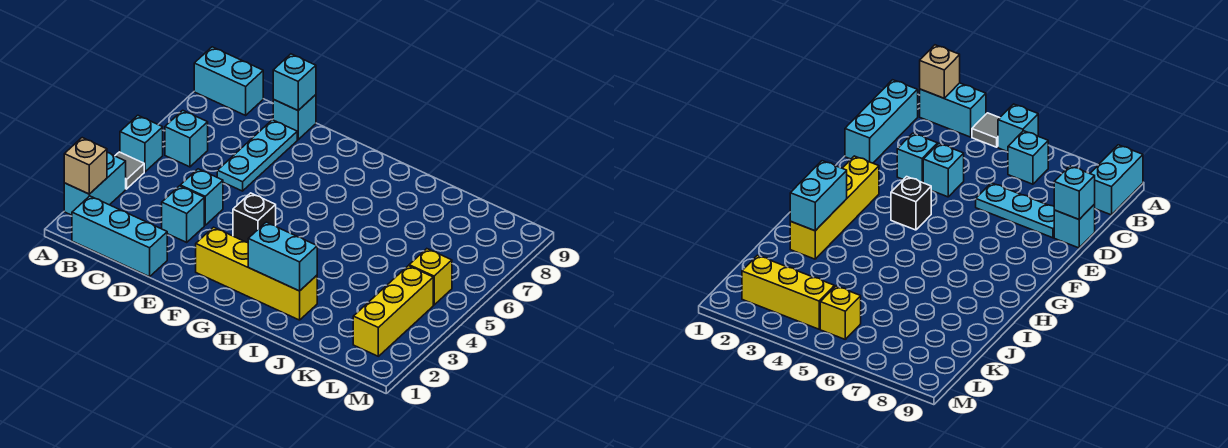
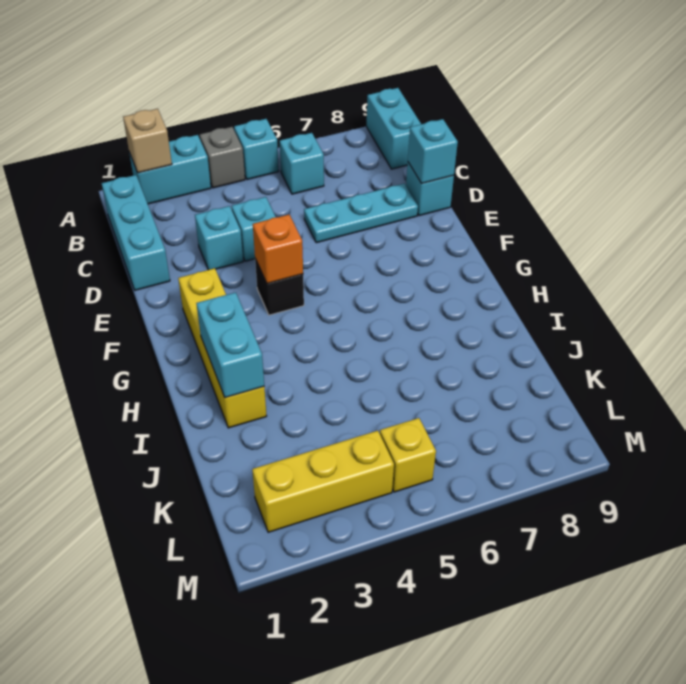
grey 1x1 tile [115,152,144,189] -> grey 1x1 brick [200,127,245,188]
none -> orange 1x1 brick [253,214,303,284]

